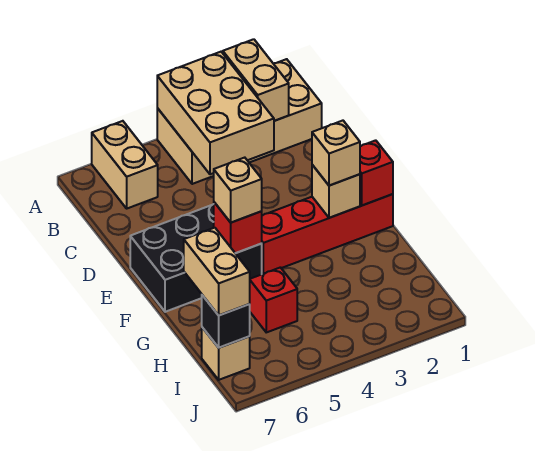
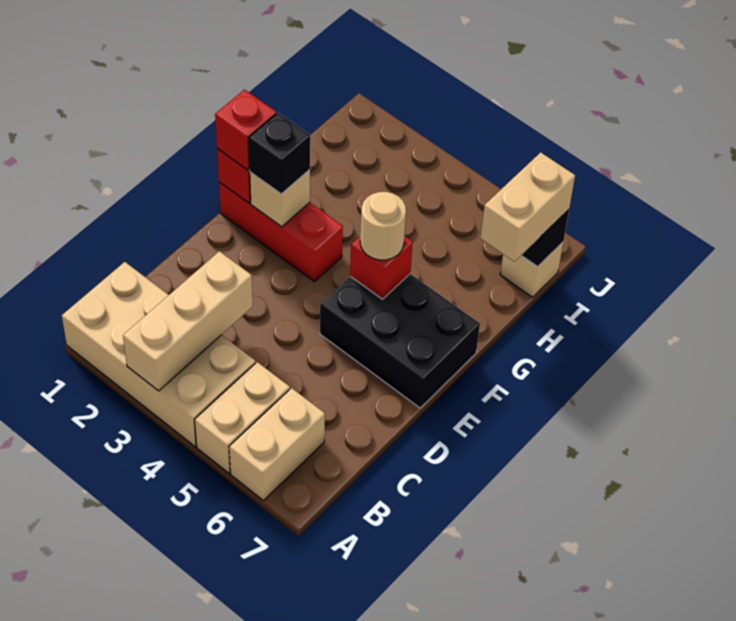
tan 1x2 brick [223,39,289,121] -> tan 1x2 brick moved to [195,362,290,473]
tan 2x3 brick [157,52,274,174] -> tan 1x3 brick [123,251,253,391]
red 1x4 brick [261,194,393,274] -> red 1x3 brick [219,182,343,282]
tan 1x1 brick [312,121,360,186] -> black 1x1 brick [249,113,310,194]
tan 1x1 brick [214,158,262,223] -> tan 1x1 round brick [360,192,406,260]
red 1x1 brick [250,267,297,332] -> red 1x1 brick moved to [215,90,276,170]

